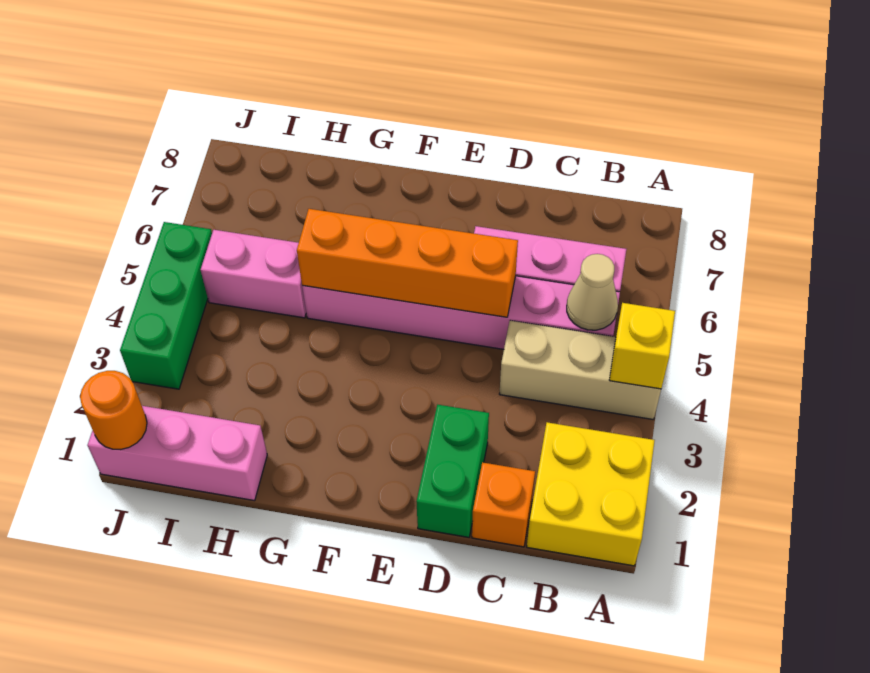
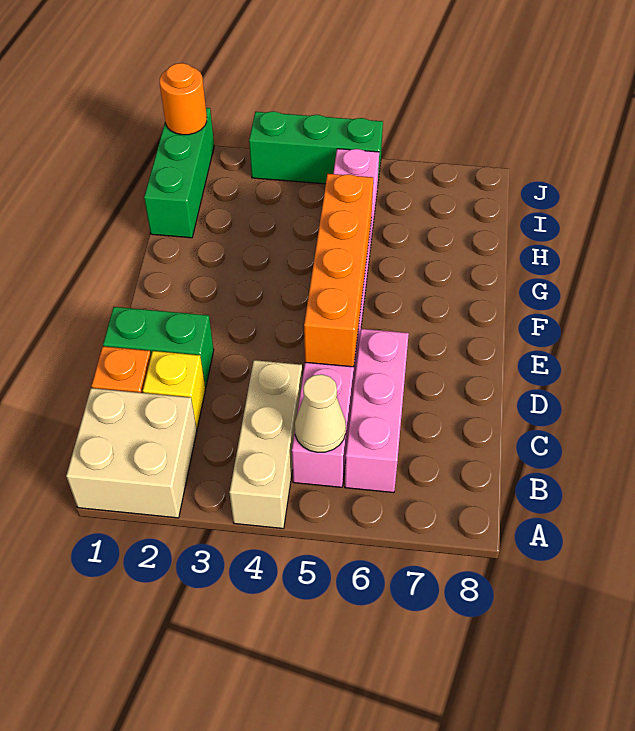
yellow 2x2 brick [527,422,655,566] -> tan 2x2 brick [66,388,197,518]
yellow 1x1 brick [609,303,675,389] -> yellow 1x1 brick moved to [143,351,205,429]
pink 1x3 brick [88,406,267,501] -> green 1x3 brick [144,108,214,238]

